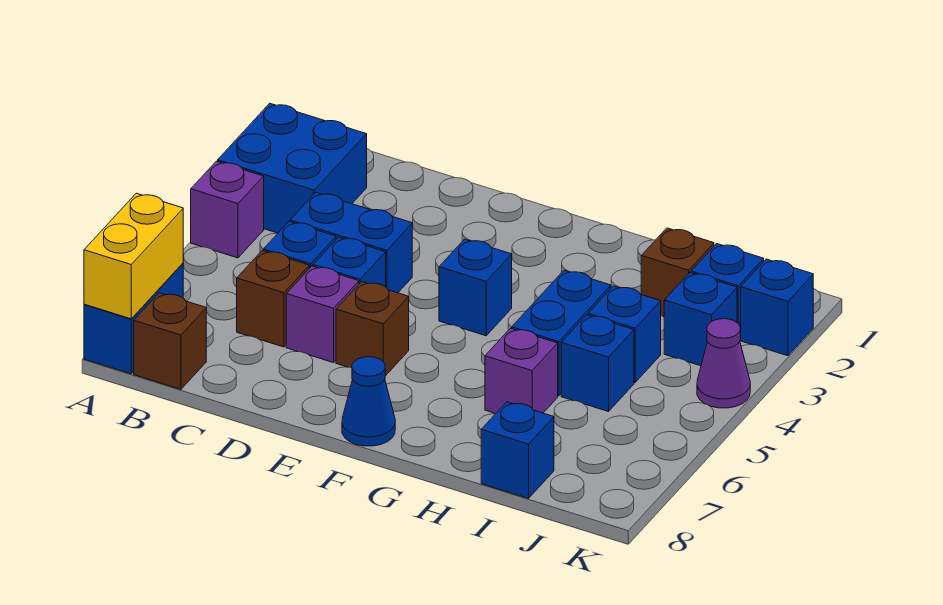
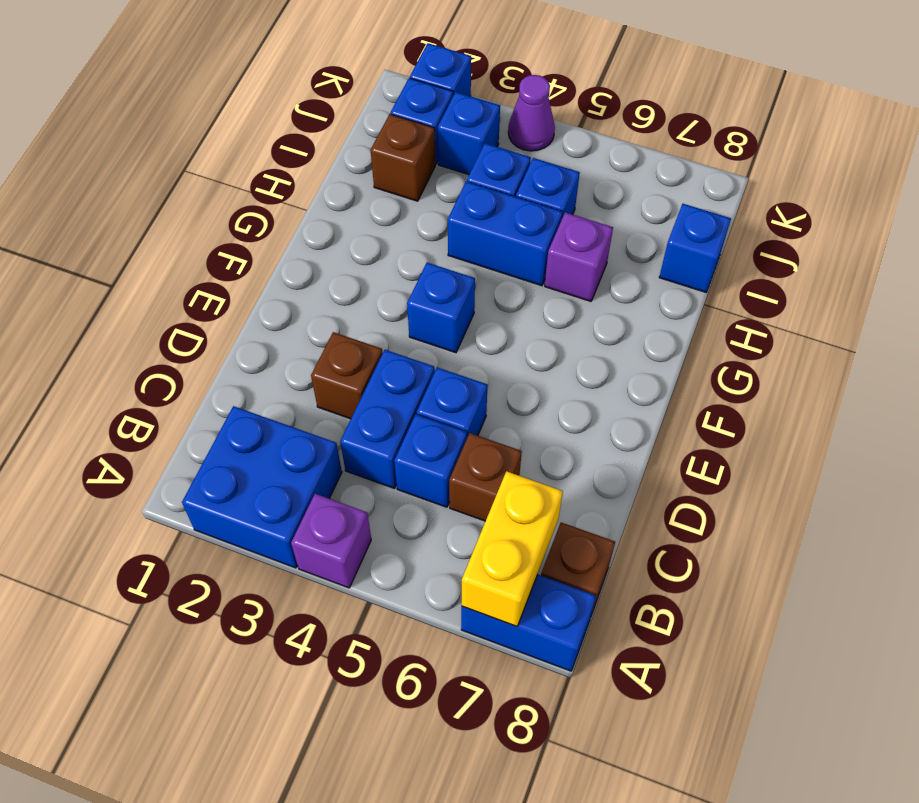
yellow 1x2 brick [84,193,183,319] -> yellow 1x2 brick turned to [462,471,563,627]
purple 1x1 brick [286,266,359,363] -> none
brown 1x1 brick [336,282,409,376] -> brown 1x1 brick moved to [311,332,383,419]
blue 1x1 cone [342,357,395,446] -> none

